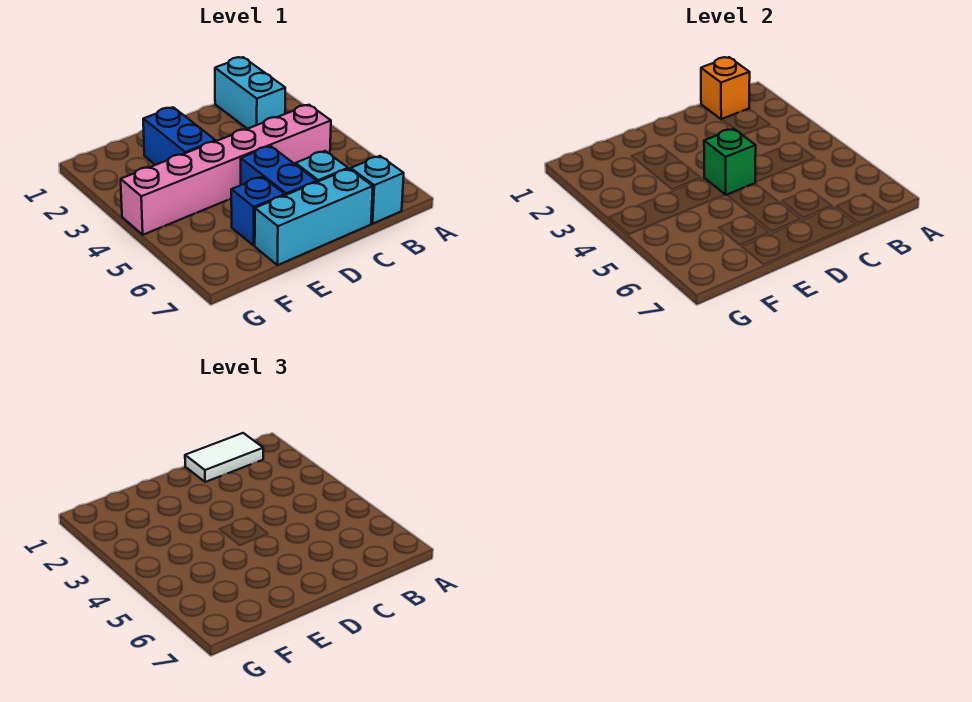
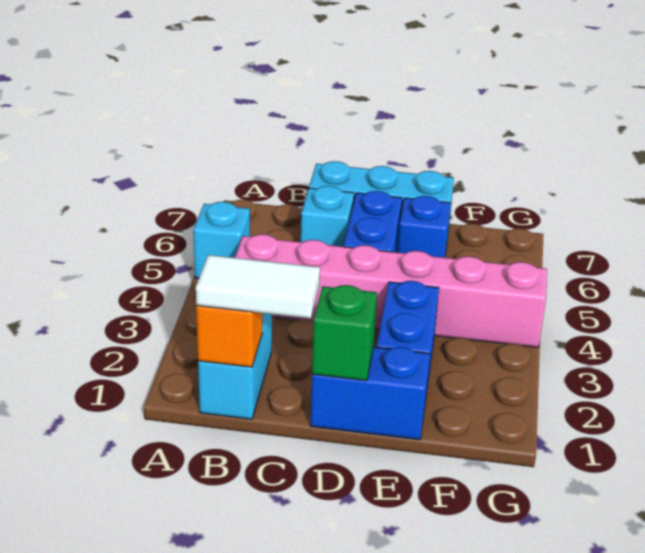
cyan 1x1 brick [351,156,404,224] -> cyan 1x1 brick moved to [193,202,250,278]
none -> blue 1x2 brick [311,347,430,440]
green 1x1 brick [704,129,756,195] -> green 1x1 brick moved to [312,285,377,381]

